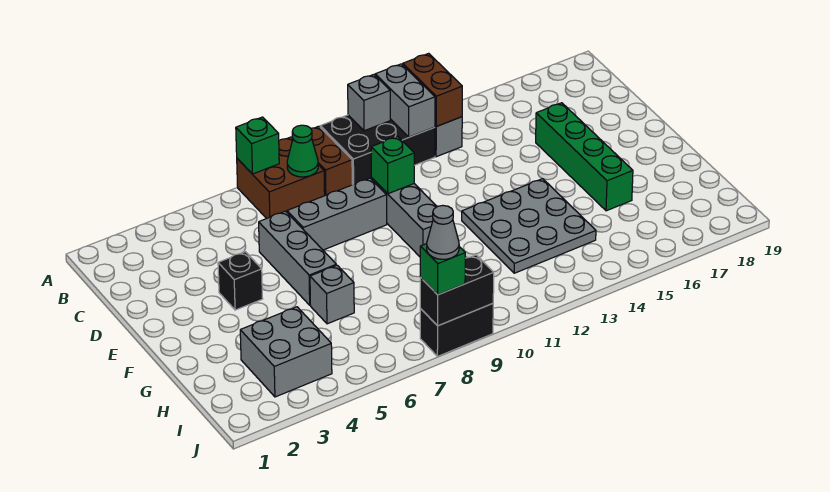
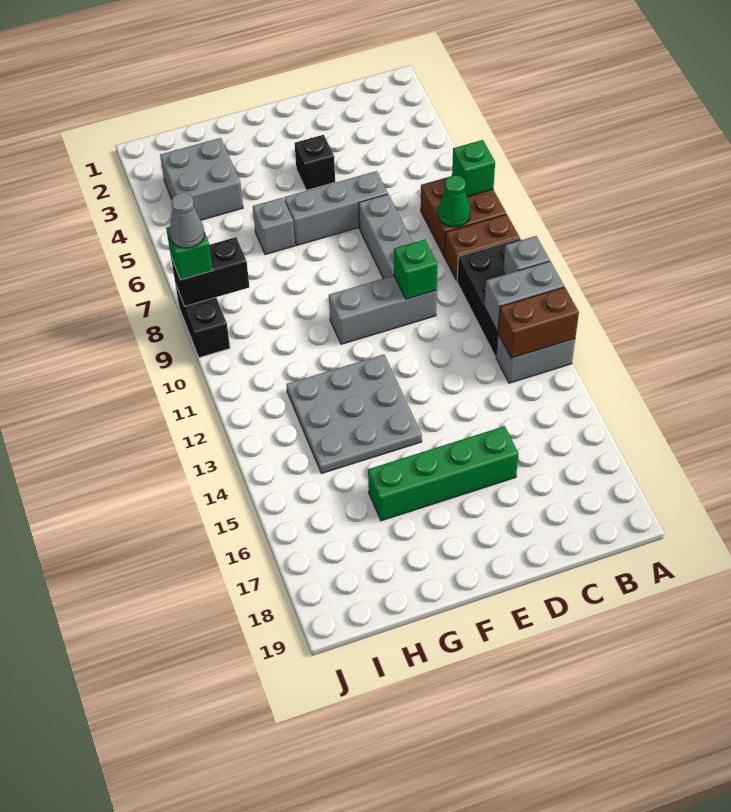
black 1x2 brick [420,255,494,326] -> black 1x2 brick turned to [171,237,249,306]

